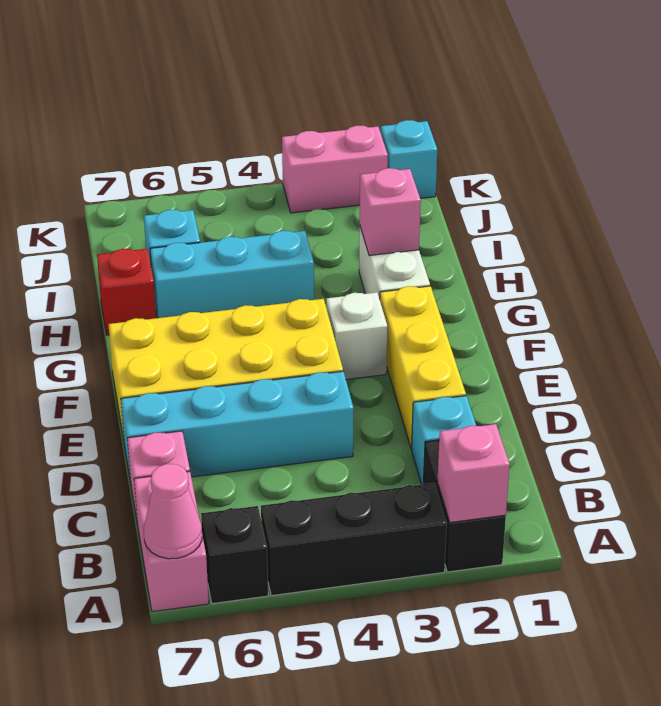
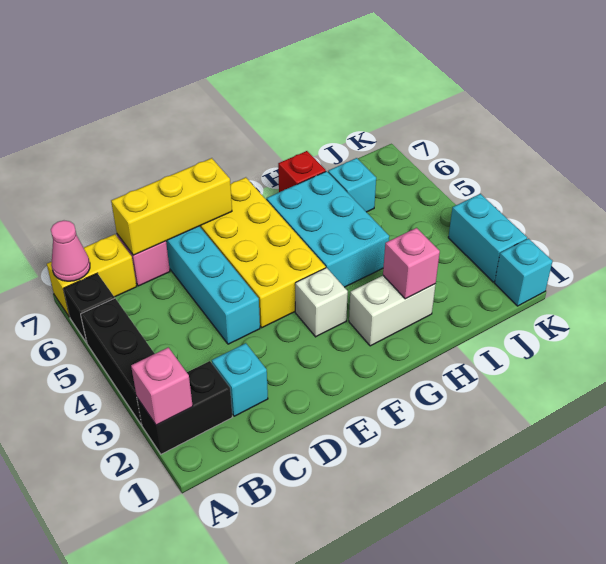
pink 1x2 brick [134,472,209,612] -> yellow 1x2 brick [47,234,137,317]
yellow 1x3 brick [380,286,466,449] -> yellow 1x3 brick moved to [111,158,232,255]
cyan 1x3 brick [150,231,314,318] -> cyan 2x3 brick [267,171,389,287]
pink 1x2 brick [282,126,388,213] -> cyan 1x2 brick [448,194,527,282]

